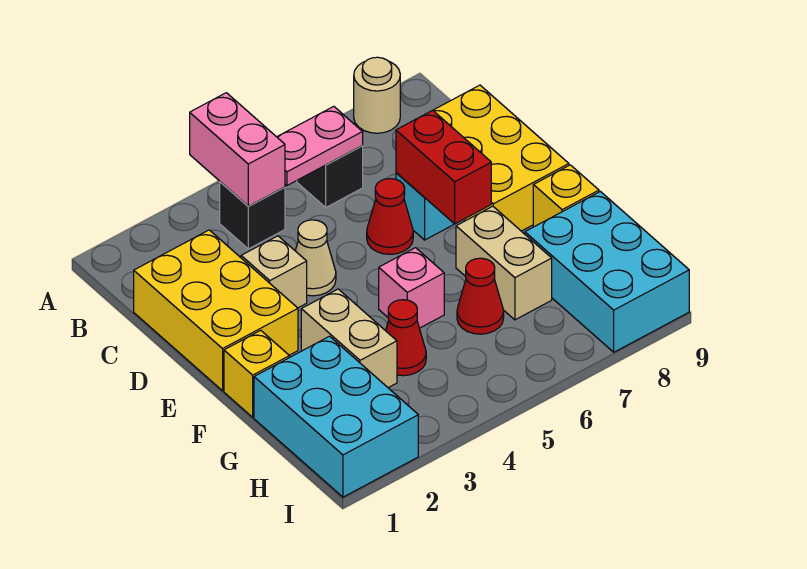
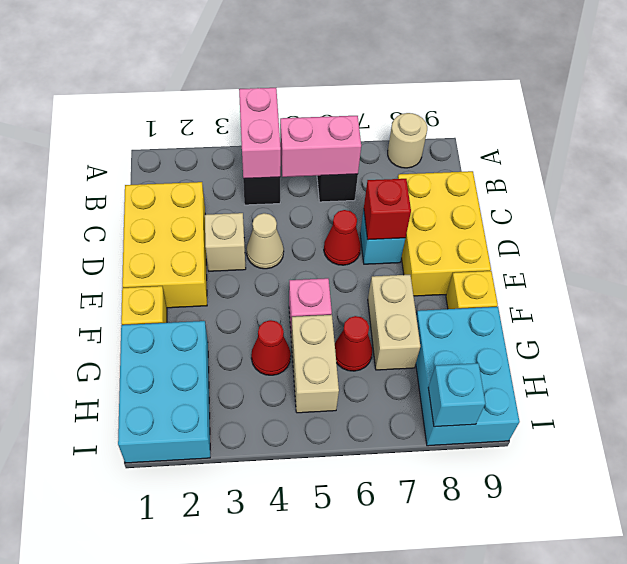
pink 1x2 plate [277,106,363,185] -> pink 1x2 brick [280,116,361,177]
red 1x2 brick [396,110,491,224] -> red 1x1 brick [364,179,411,240]
tan 1x2 brick [301,289,397,388] -> tan 1x2 brick moved to [291,315,339,413]
none -> cyan 1x1 brick [428,363,485,427]

